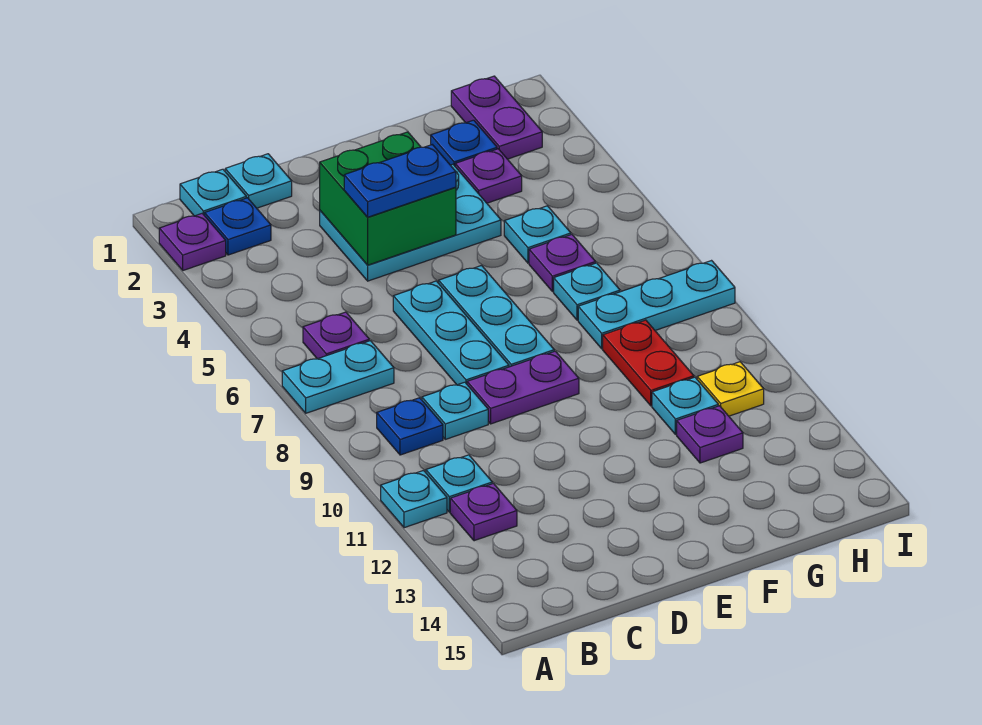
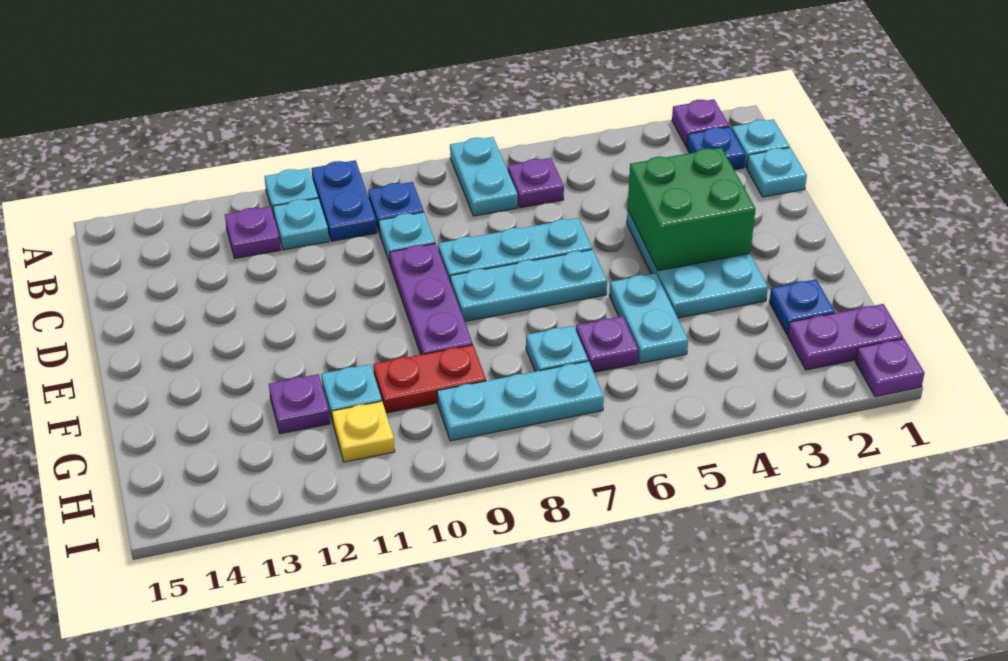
blue 1x2 plate [344,145,456,217] -> blue 1x2 plate moved to [311,160,377,241]
purple 1x2 plate [467,351,579,424] -> purple 1x3 plate [390,244,473,355]
purple 1x1 plate [455,149,522,203] -> purple 1x1 plate moved to [855,339,924,397]
cyan 1x1 plate [504,206,571,263] -> cyan 1x2 plate [609,273,688,363]
cyan 1x3 plate [578,261,735,349] -> cyan 1x3 plate turned to [437,361,604,441]

